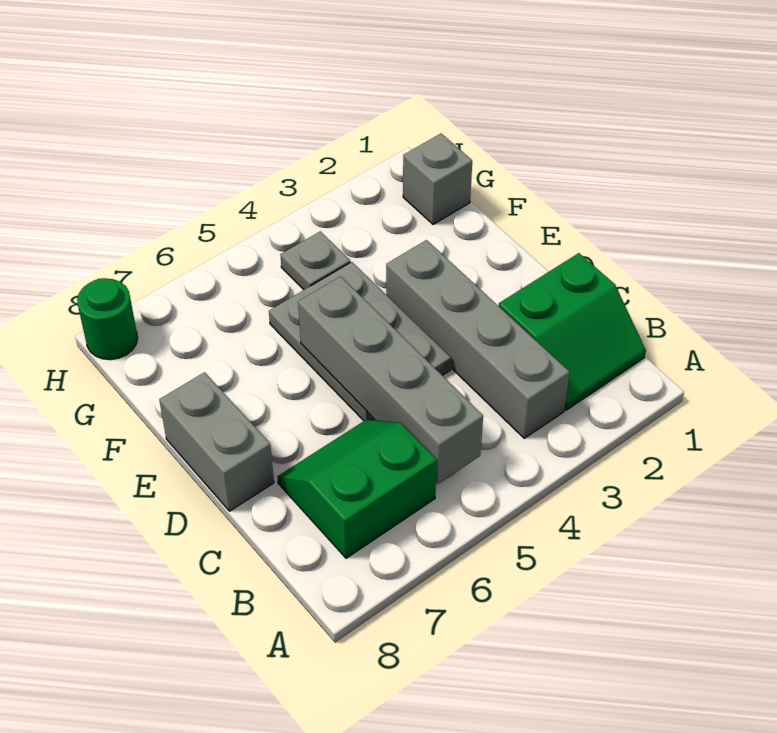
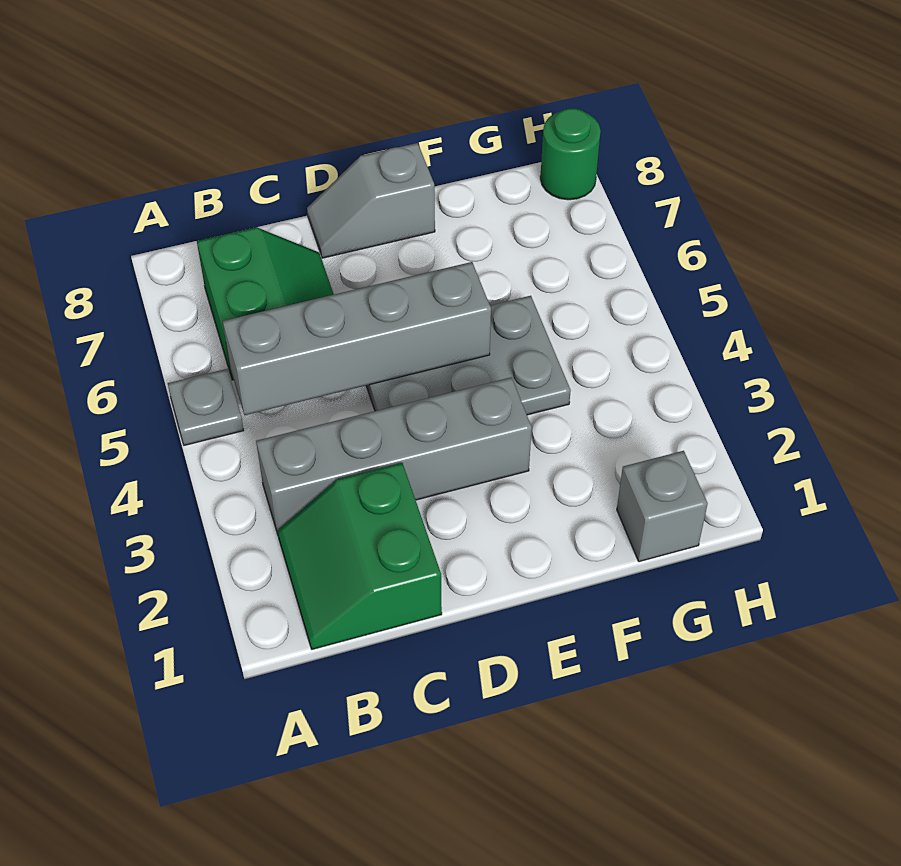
grey 1x2 brick [159,372,274,511] -> grey 1x2 slope [307,143,435,258]
grey 1x1 plate [280,231,350,290] -> grey 1x1 plate moved to [168,369,244,445]

